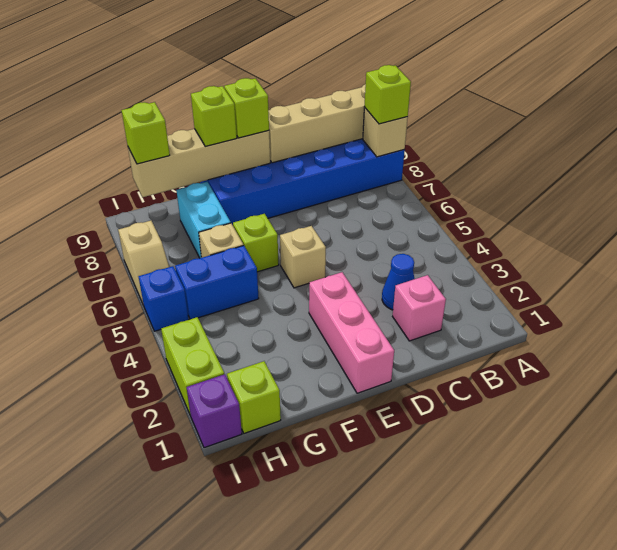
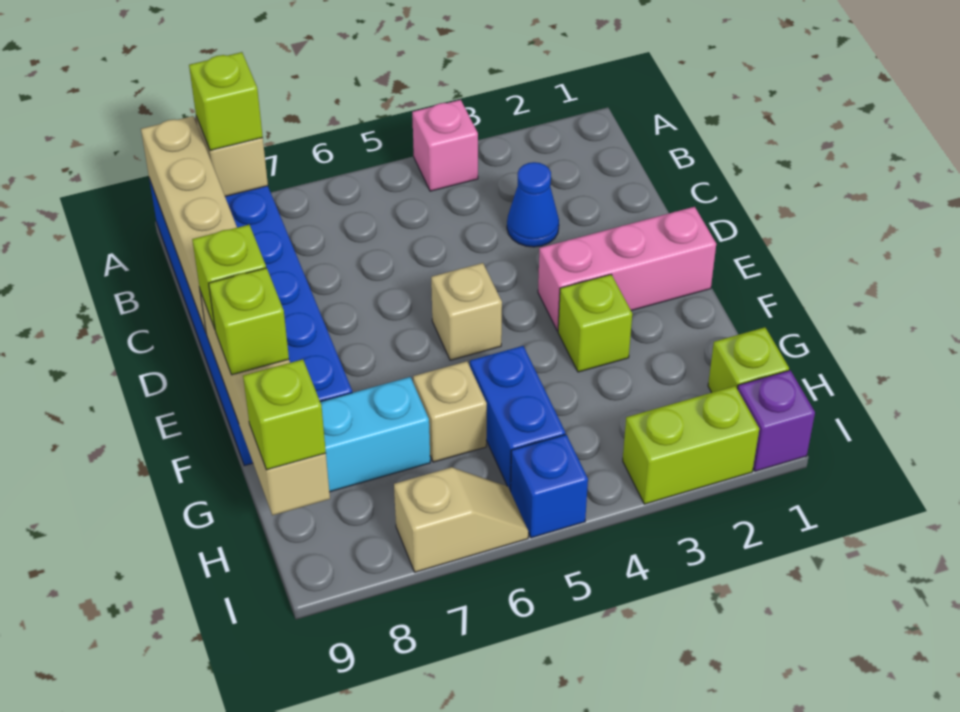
pink 1x1 brick [393,275,446,341] -> pink 1x1 brick moved to [412,100,478,191]
lime 1x1 brick [233,214,279,272] -> lime 1x1 brick moved to [558,274,632,372]

